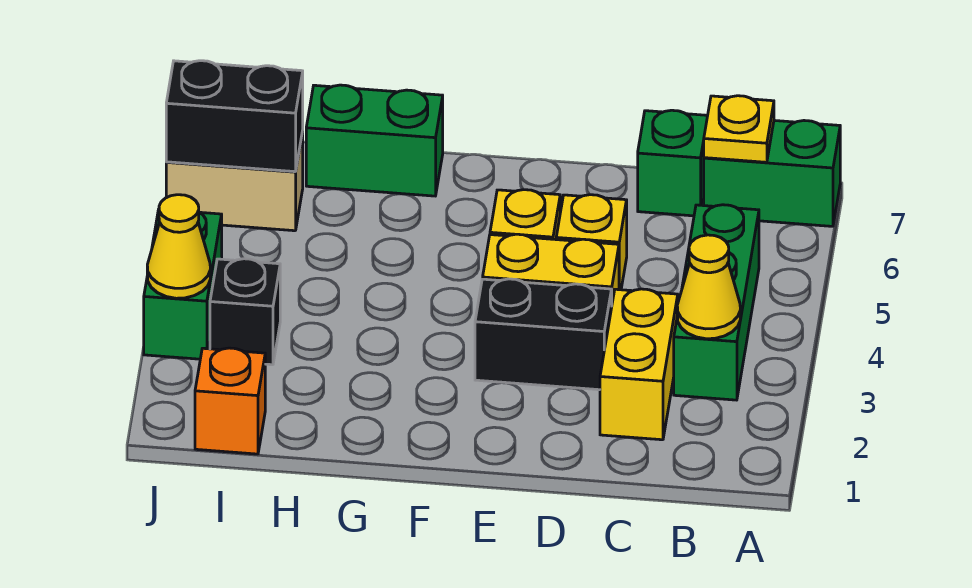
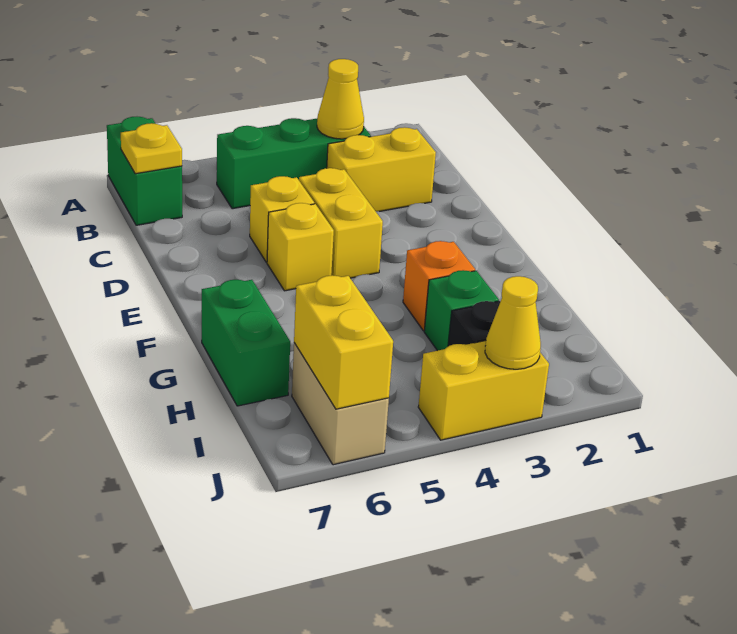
green 1x1 brick [638,110,708,216] -> green 1x1 brick moved to [424,270,499,351]
black 1x2 brick [475,279,612,390] -> none
orange 1x1 brick [195,348,265,454] -> orange 1x1 brick moved to [403,241,475,331]
black 1x2 brick [166,61,303,172] -> yellow 1x2 brick [294,275,393,409]
green 1x2 brick [144,210,222,359] -> yellow 1x2 brick [418,341,549,440]

